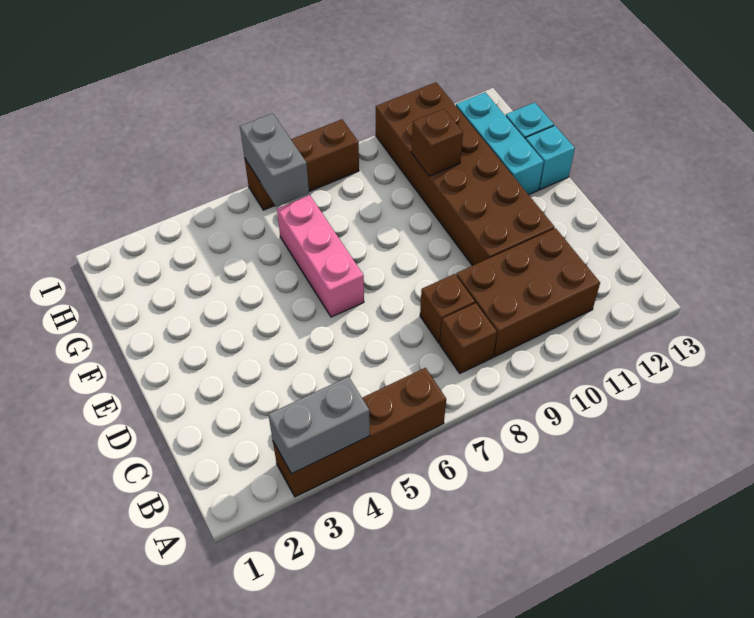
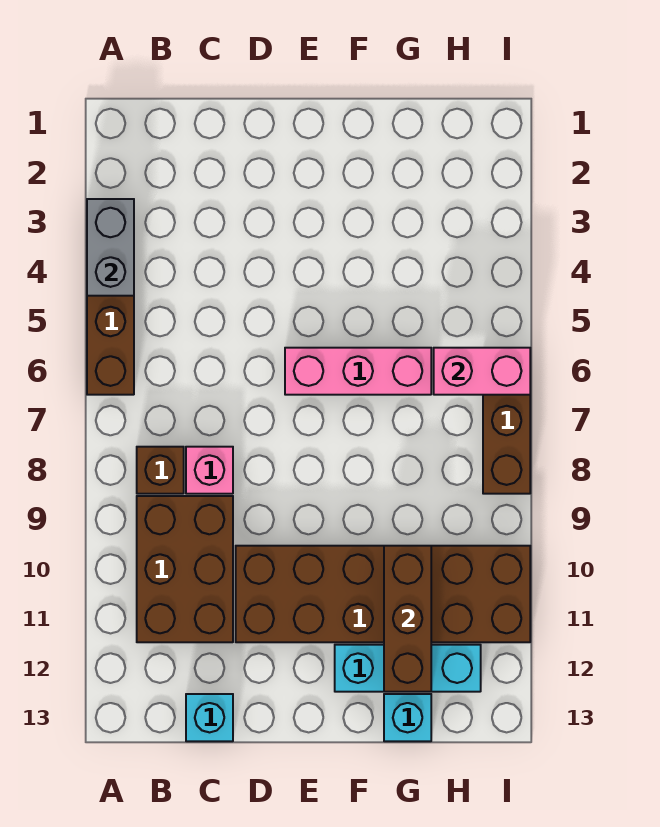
brown 1x1 brick [420,274,475,343] -> pink 1x1 brick [186,447,233,494]
cyan 1x1 brick [526,126,575,190] -> cyan 1x1 brick moved to [186,694,233,741]
brown 1x1 brick [411,109,463,176] -> brown 1x3 brick [384,546,431,692]
grey 1x2 brick [240,114,309,207] -> pink 1x2 brick [434,348,530,395]

